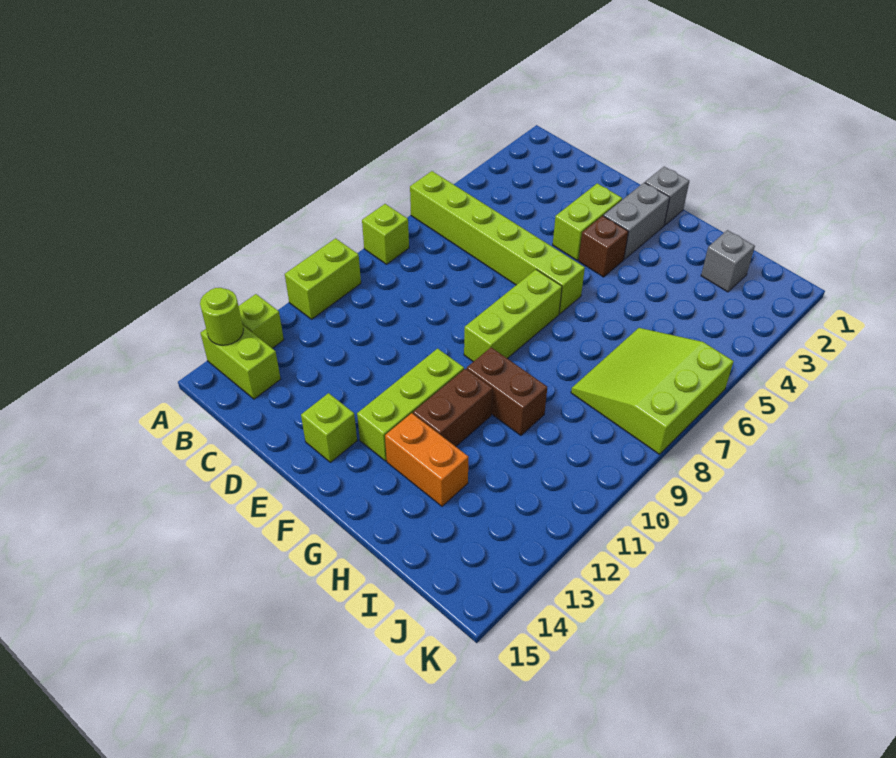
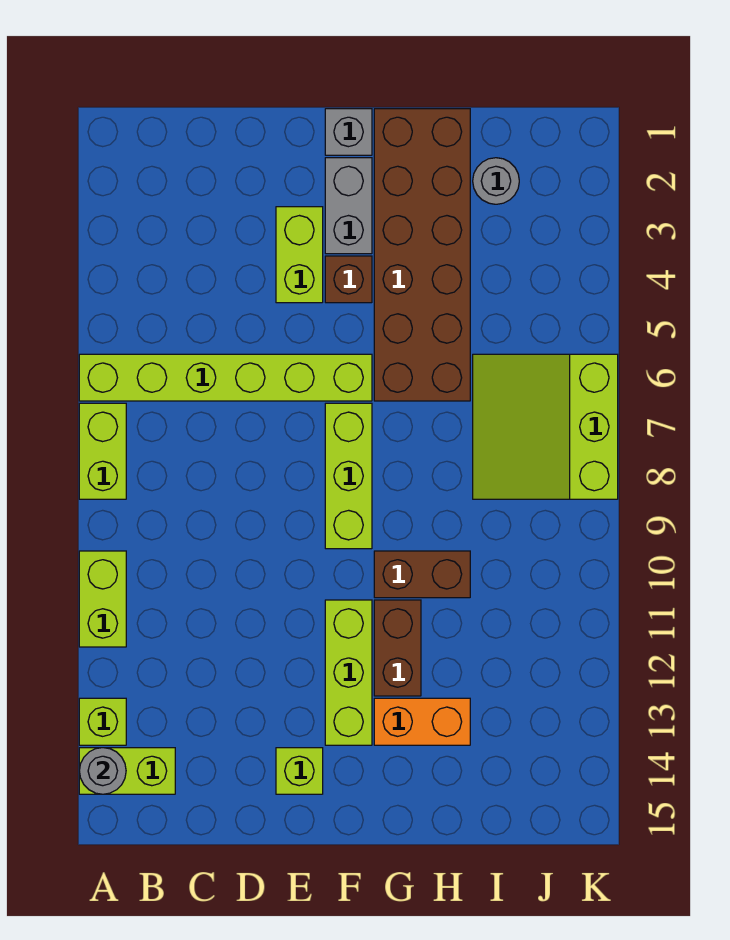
lime 1x1 brick [362,204,409,264] -> lime 1x2 brick [79,403,126,499]
lime 1x1 round brick [200,288,243,345] -> grey 1x1 round brick [79,748,126,794]
none -> brown 2x6 brick [374,109,470,401]
grey 1x1 brick [701,230,755,292] -> grey 1x1 round brick [473,158,519,204]

